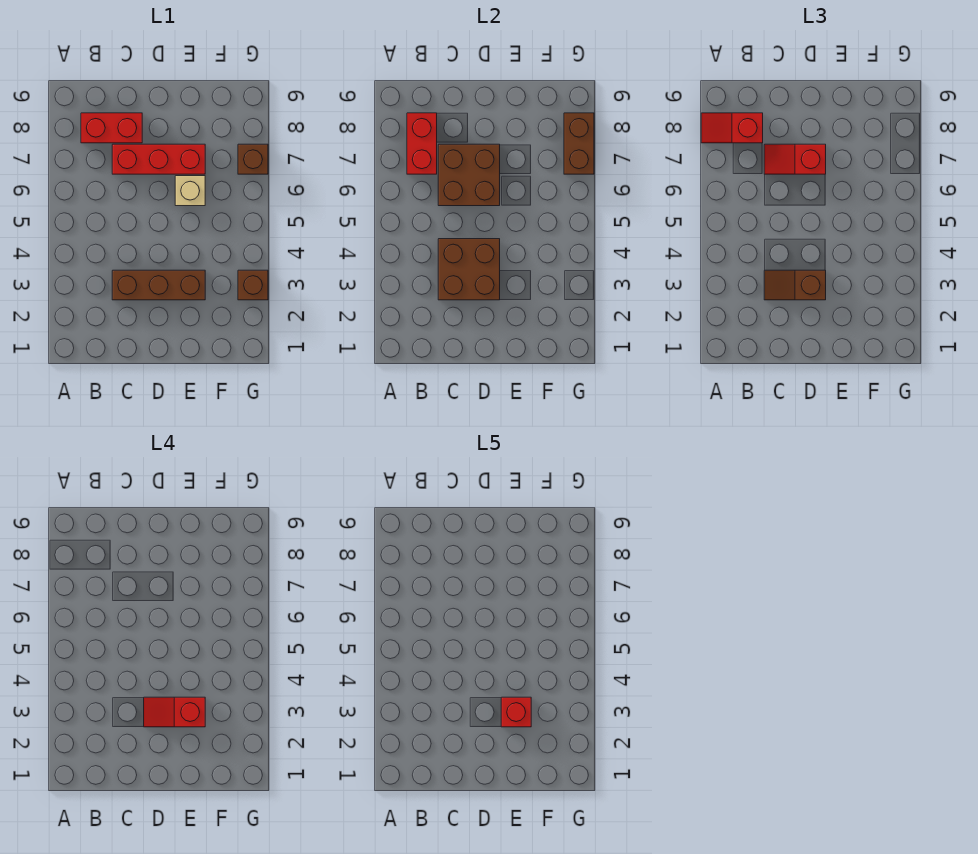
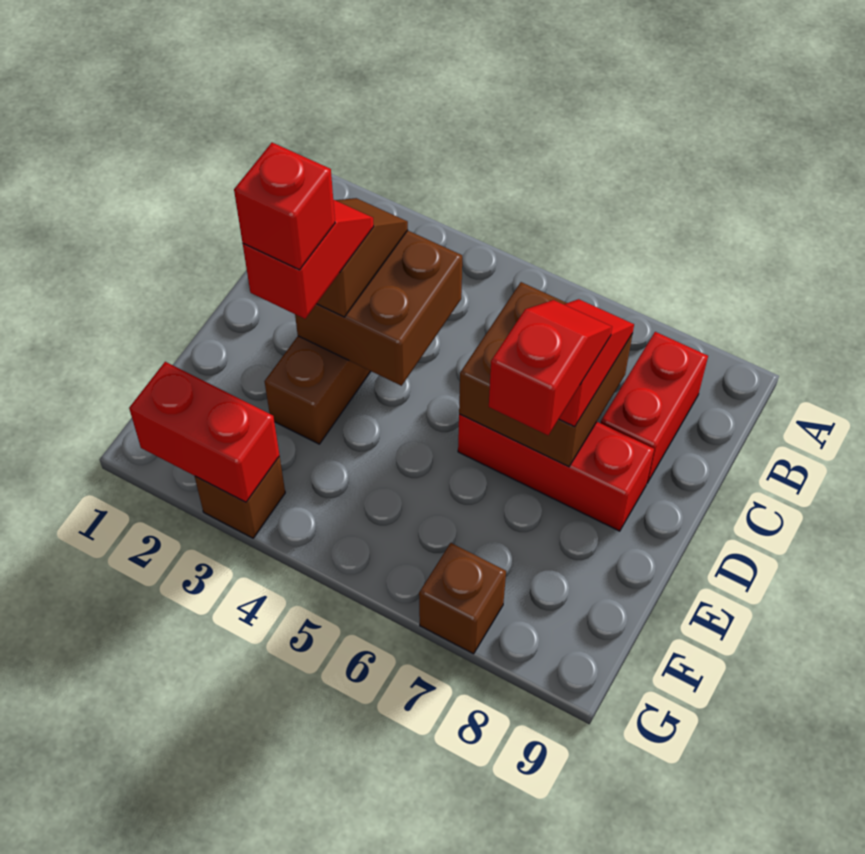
red 1x2 slope [701,113,763,143] -> red 1x2 slope moved to [489,300,612,435]
red 1x2 brick [407,113,437,174] -> red 1x2 brick moved to [129,362,280,502]
red 1x3 brick [112,144,205,174] -> red 1x3 brick turned to [458,414,654,531]
tan 1x1 brick [175,176,205,206] -> none
brown 1x2 brick [564,113,594,174] -> none

